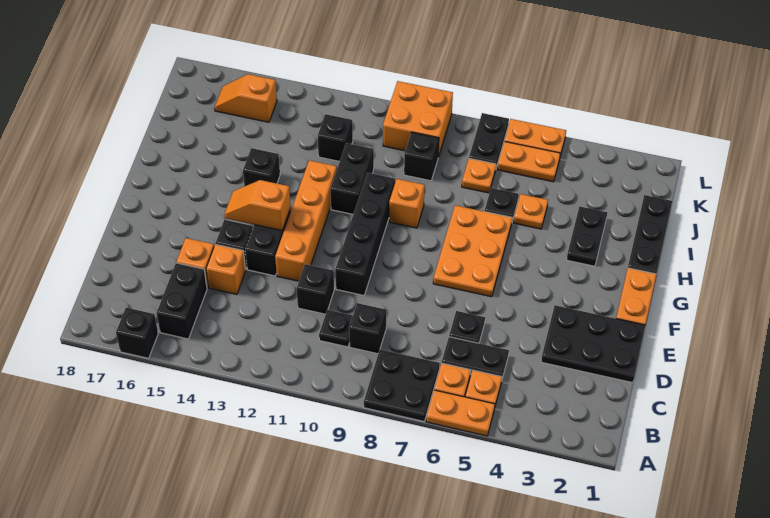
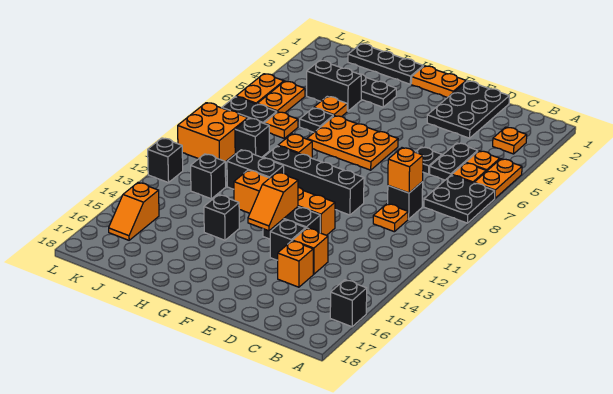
none -> orange 1x1 plate [493,127,527,154]
black 1x2 brick [157,263,207,339] -> black 1x2 brick moved to [307,60,361,111]
none -> orange 1x1 brick [388,148,423,193]
black 1x1 plate [319,310,353,347] -> orange 1x1 plate [373,204,408,232]
black 1x1 brick [297,264,334,314] -> black 1x1 brick moved to [148,138,183,183]

